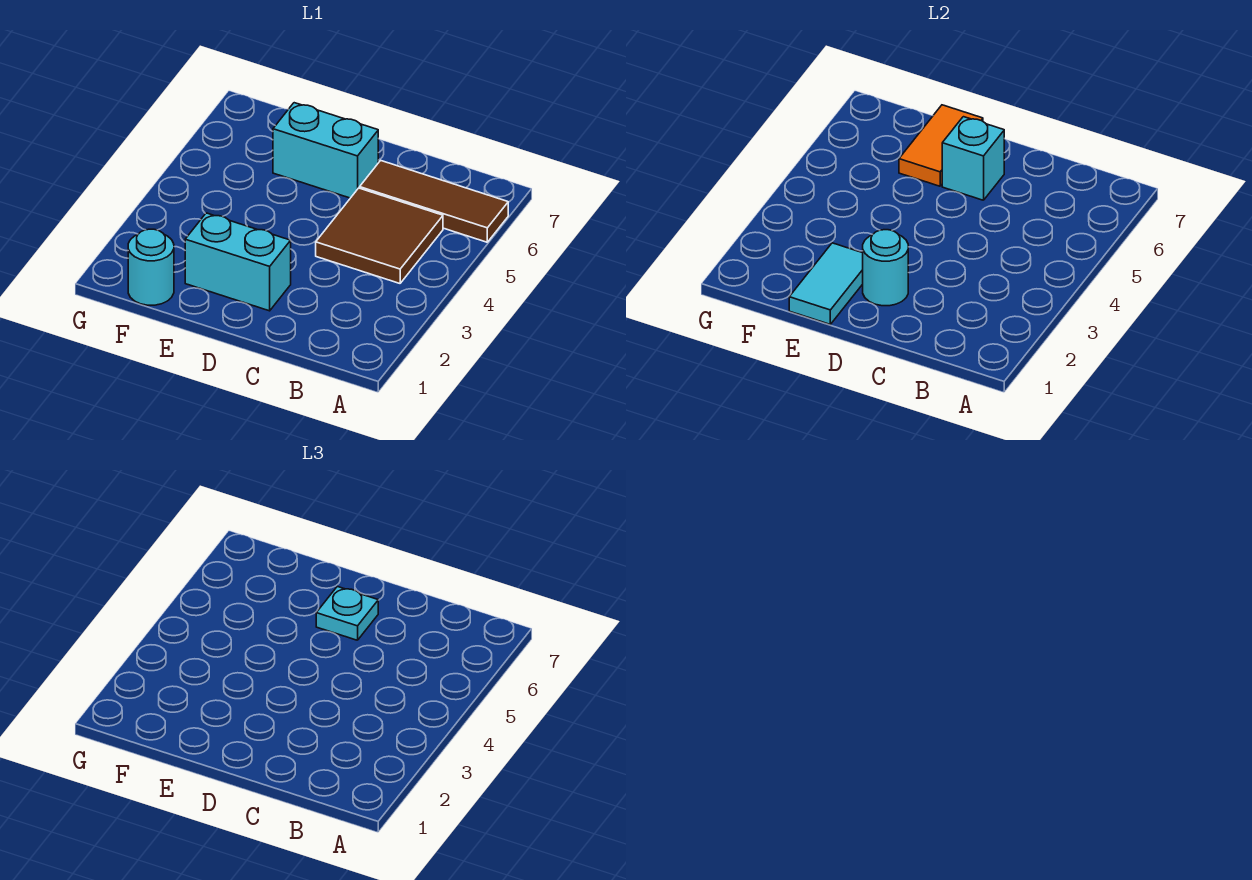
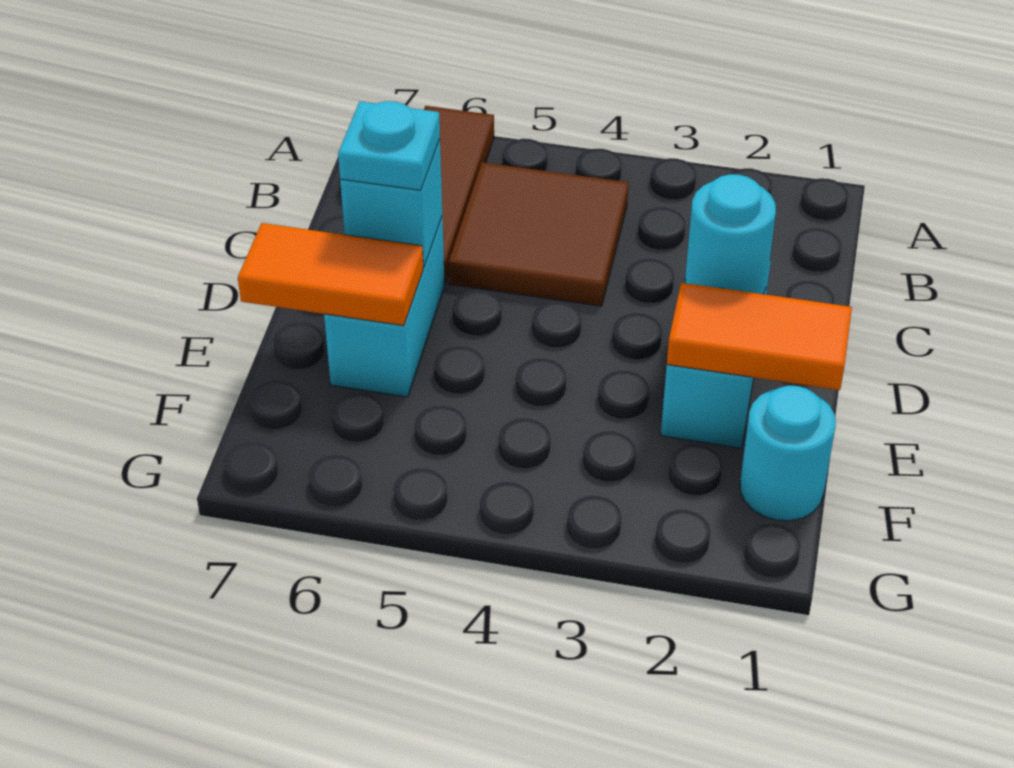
cyan 1x2 tile [789,243,863,324] -> orange 1x2 tile [667,283,852,390]

